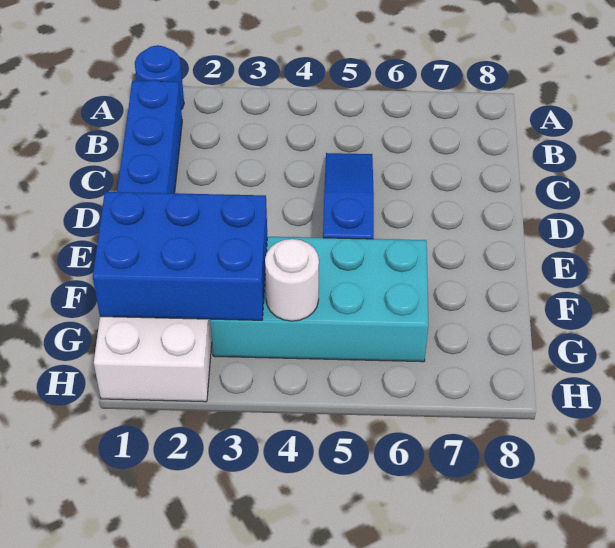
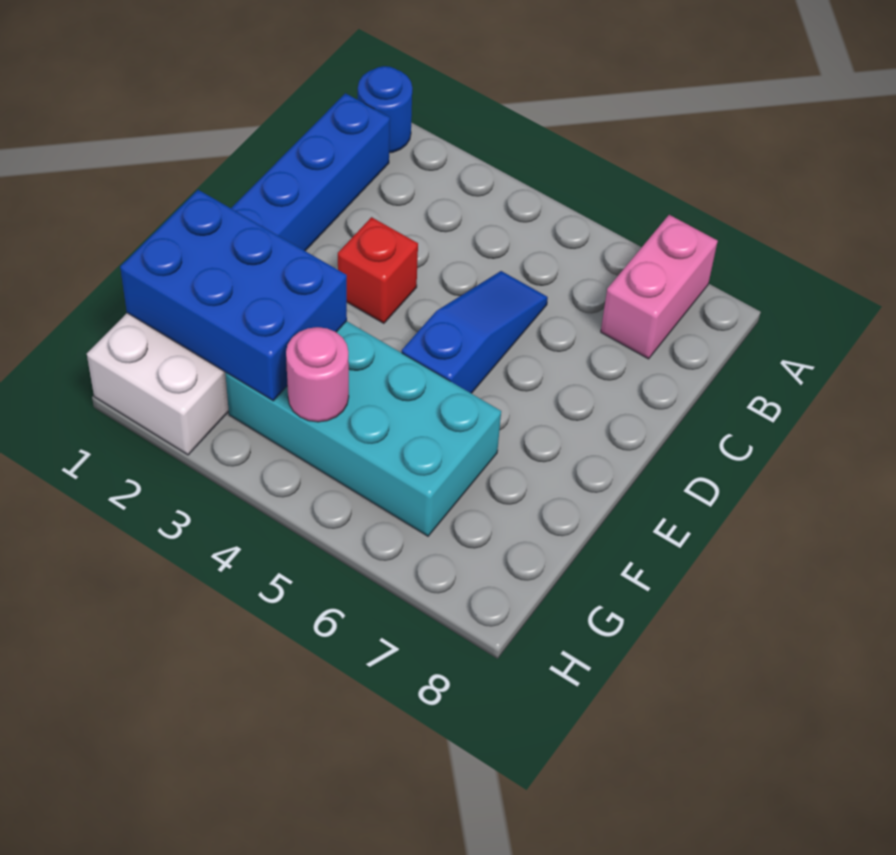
none -> pink 1x2 brick [601,215,718,359]
none -> red 1x1 brick [338,217,418,323]
white 1x1 round brick [265,239,319,321] -> pink 1x1 round brick [286,327,349,422]

